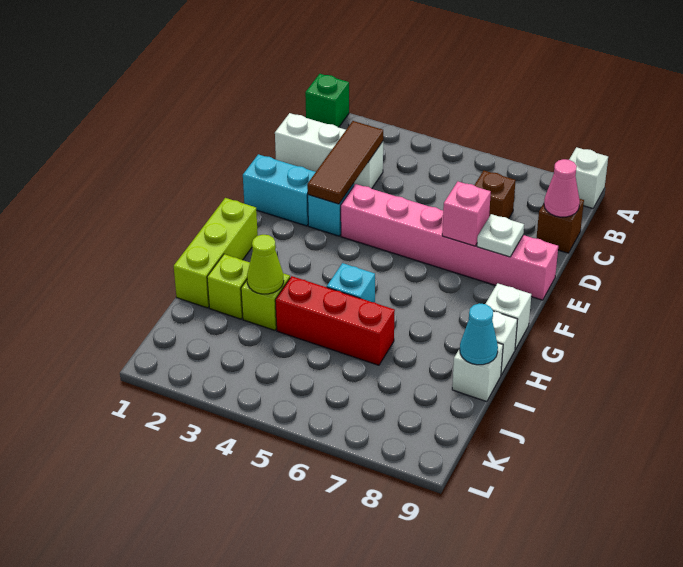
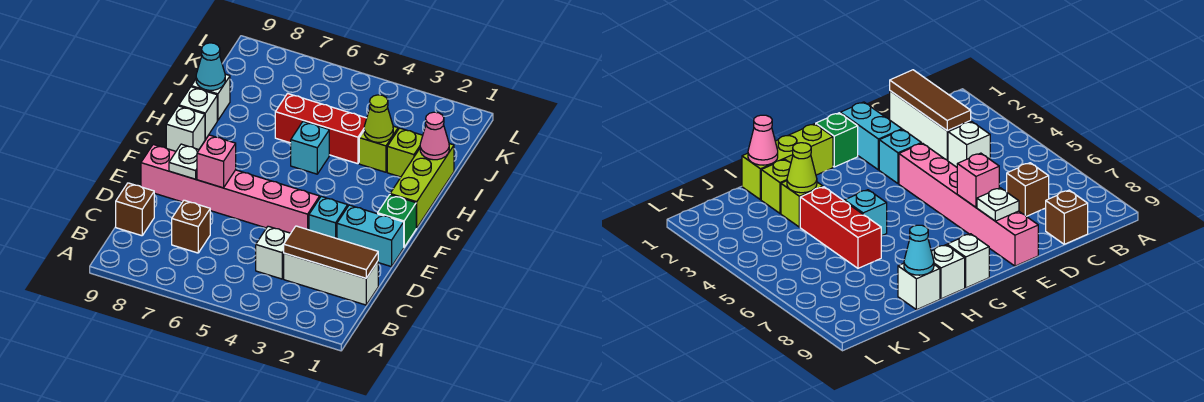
green 1x1 brick [305,74,349,127] -> green 1x1 brick moved to [378,195,416,247]
white 1x1 brick [569,147,608,208] -> white 1x1 brick moved to [256,226,291,279]
brown 1x3 tile [307,121,383,204] -> brown 1x3 tile turned to [284,226,378,278]
pink 1x1 cone [544,159,580,217] -> pink 1x1 cone moved to [420,112,449,160]

